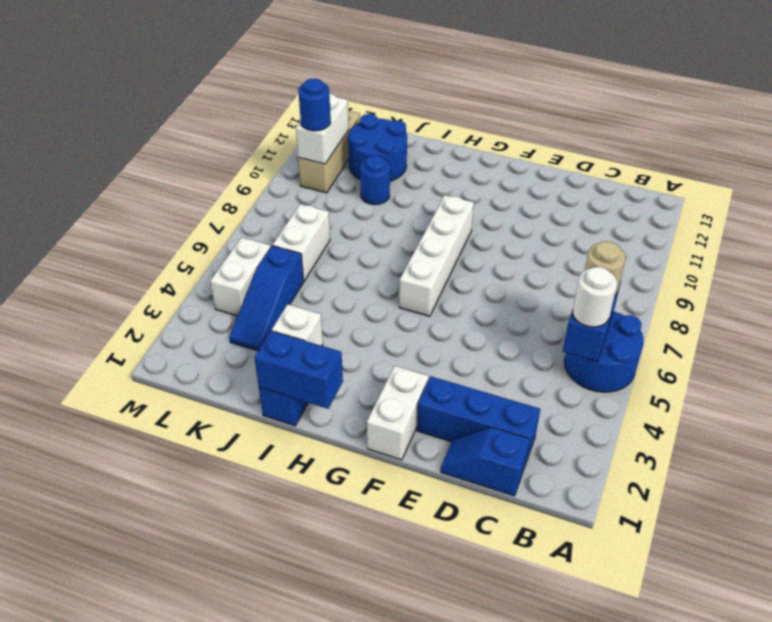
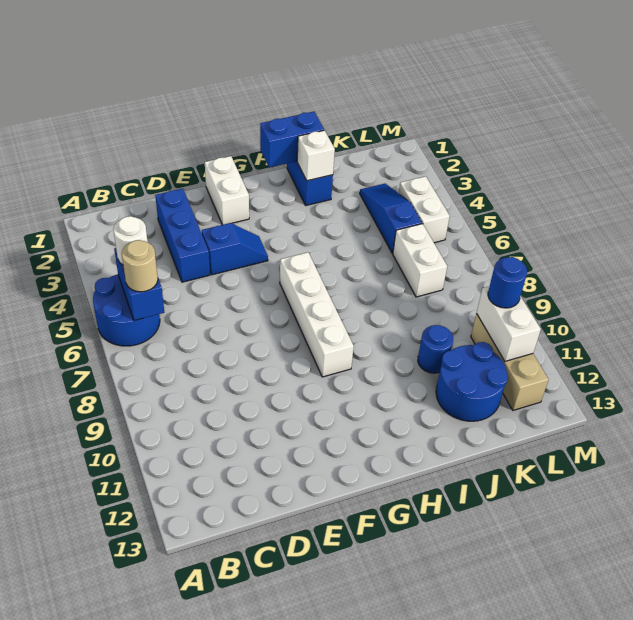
blue 1x2 slope [441,427,530,496] -> blue 1x2 slope moved to [202,223,268,275]
blue 1x3 brick [417,376,540,465] -> blue 1x3 brick turned to [155,189,210,282]

